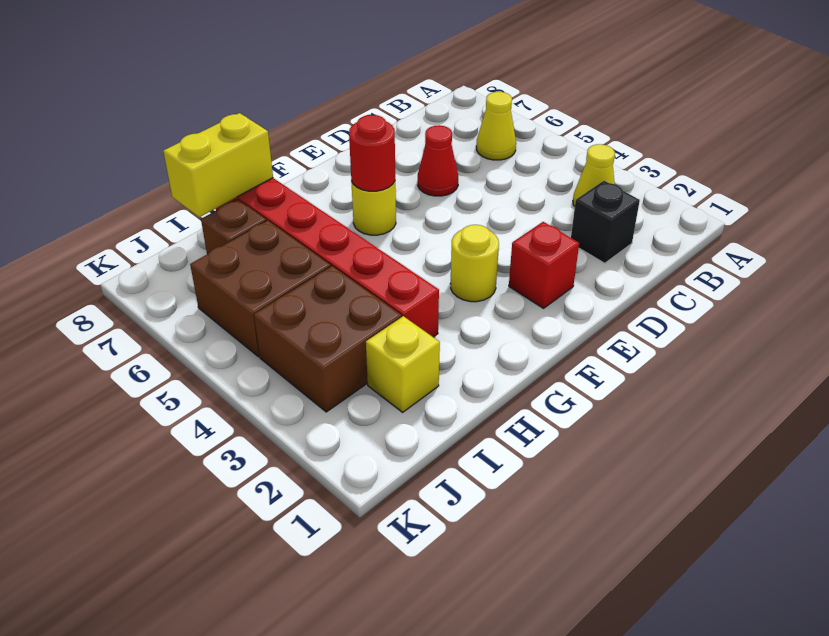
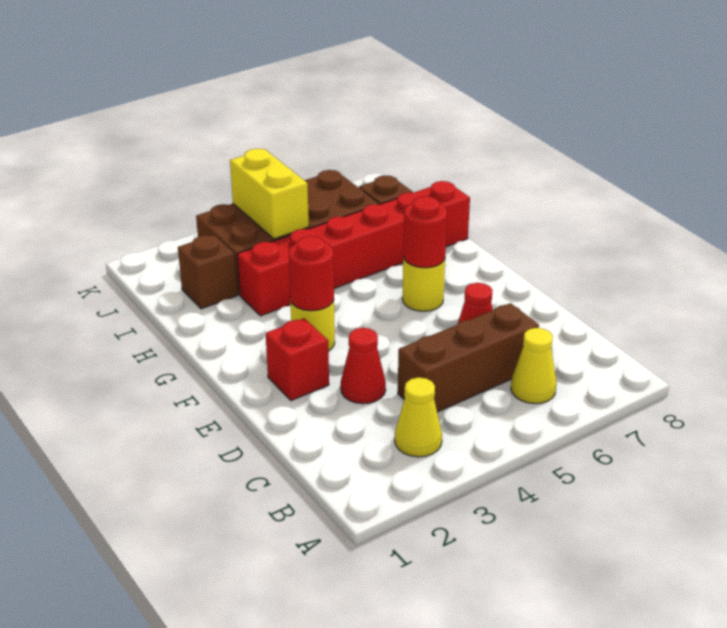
black 1x1 brick [571,181,640,263] -> none
none -> brown 1x3 brick [398,303,539,412]
none -> red 1x1 cone [341,328,386,404]
none -> red 1x1 round brick [289,236,334,311]
yellow 1x2 brick [163,113,273,217] -> yellow 1x2 brick moved to [230,149,309,239]
yellow 1x1 brick [366,316,440,412] -> brown 1x1 brick [178,235,237,309]

